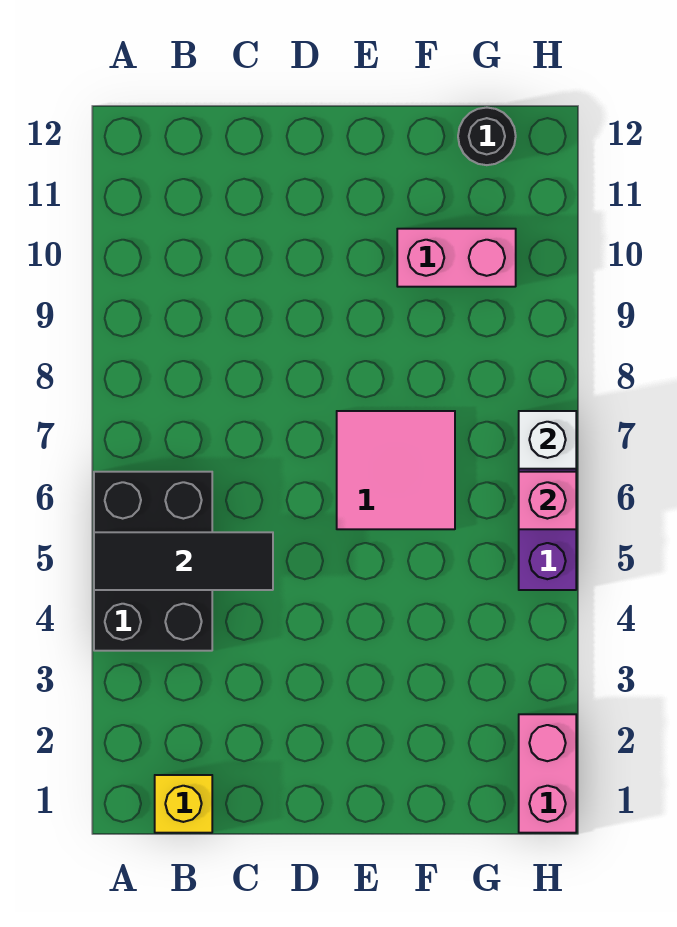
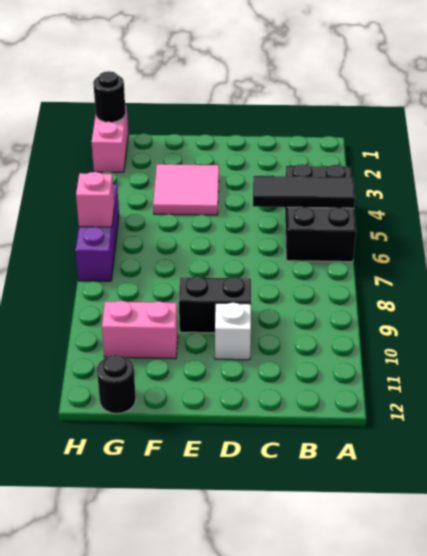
yellow 1x1 brick [155,775,212,833] -> none
none -> black 1x2 brick [179,276,251,333]
pink 2x2 tile [337,411,455,529] -> pink 2x2 tile moved to [153,164,219,215]
none -> black 1x1 round brick [93,71,126,122]
white 1x1 brick [519,411,576,469] -> white 1x1 brick moved to [215,303,251,360]

